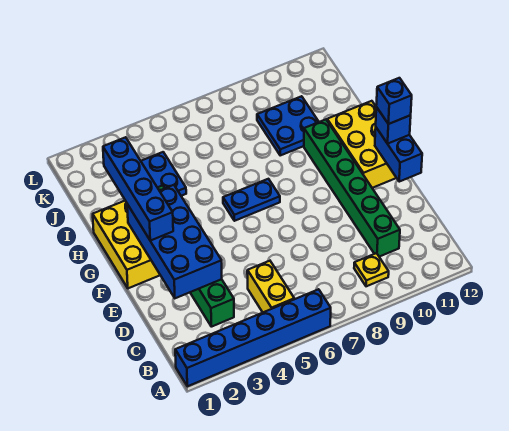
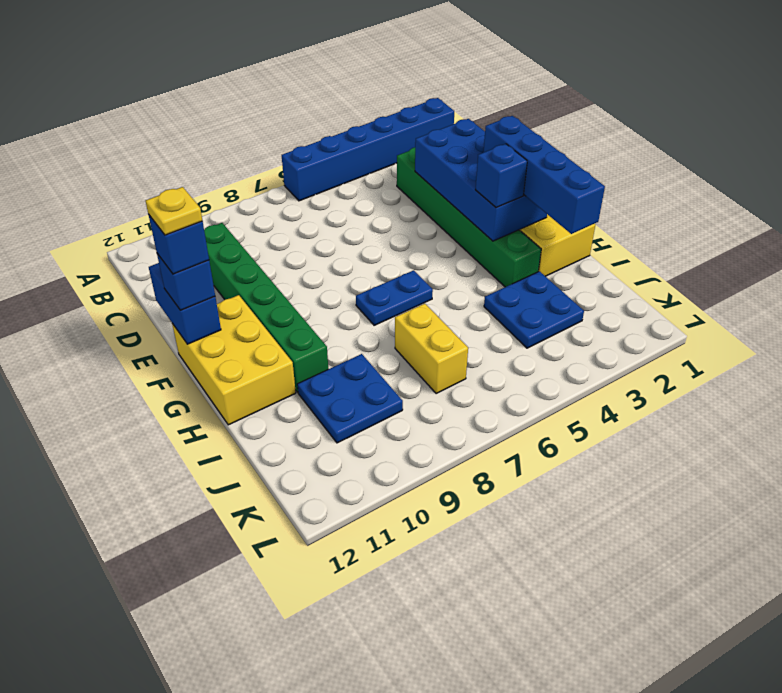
yellow 1x2 brick [247,261,294,312] -> yellow 1x2 brick moved to [395,304,468,394]
yellow 1x1 plate [354,253,389,286] -> yellow 1x1 plate moved to [146,187,202,235]
none -> blue 1x1 brick [476,144,527,208]

